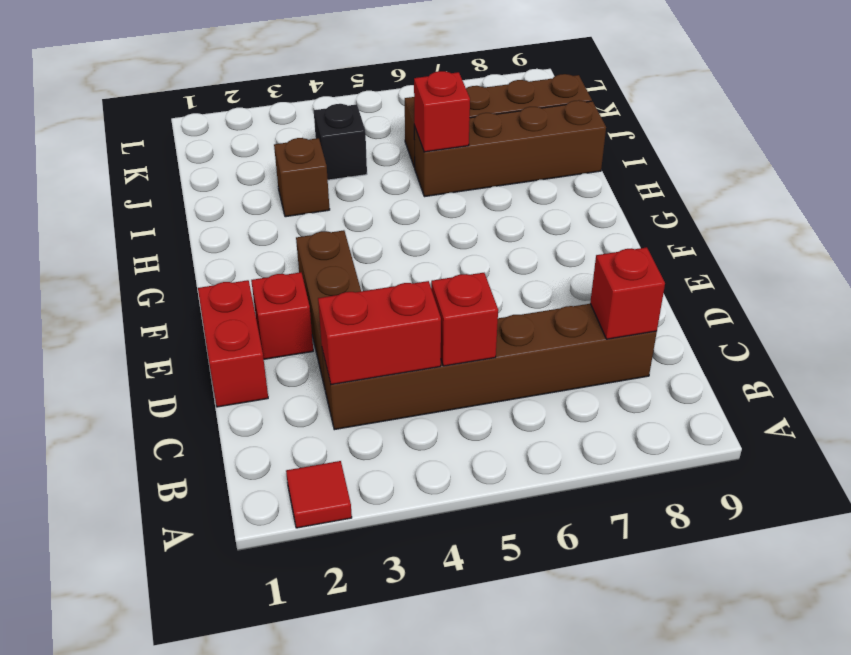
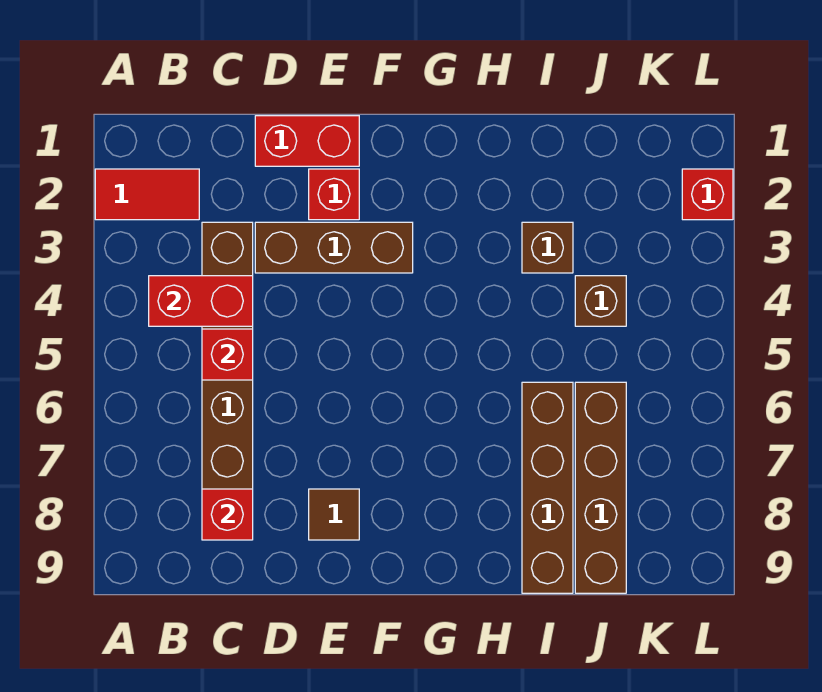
red 1x1 tile [286,461,352,528] -> red 1x2 tile [95,169,199,220]
red 1x2 brick [318,281,441,385] -> red 1x2 brick turned to [149,276,253,326]
none -> brown 1x1 tile [309,489,359,540]
red 1x1 brick [414,71,470,152] -> red 1x1 brick moved to [682,169,733,220]
black 1x1 brick [314,104,367,180] -> brown 1x1 brick [575,276,626,326]

